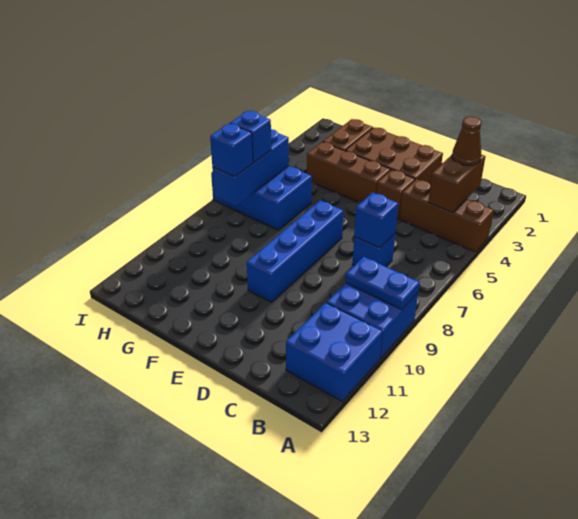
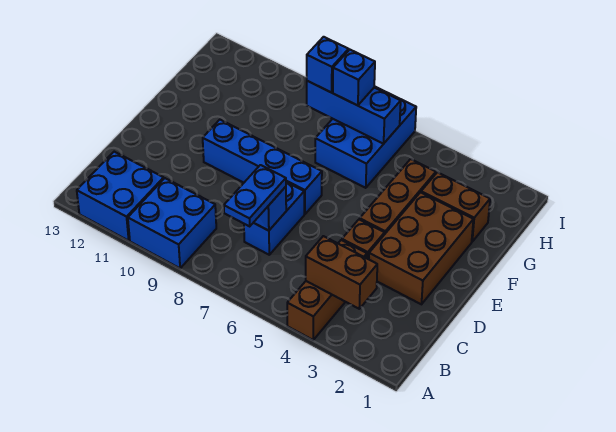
blue 1x2 plate [346,257,420,310] -> blue 1x2 plate moved to [224,165,286,226]
brown 1x1 cone [452,116,481,166] -> none
blue 1x1 brick [352,233,395,267] -> blue 1x2 brick [244,182,304,255]

